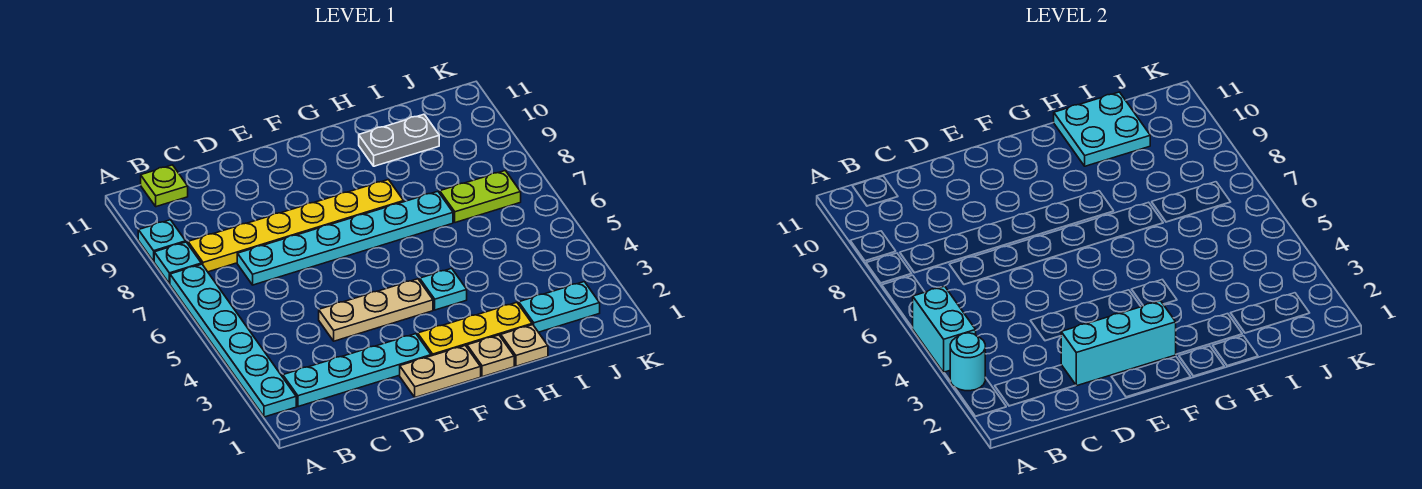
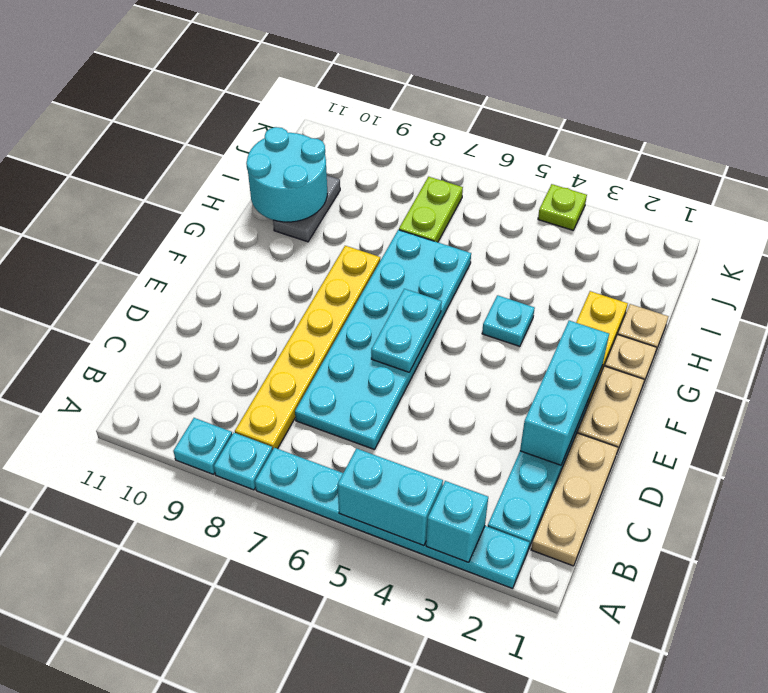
cyan 1x1 round brick [950,333,985,391] -> cyan 1x1 brick [426,481,488,562]
lime 1x1 plate [141,165,188,207] -> lime 1x1 plate moved to [538,184,587,230]
cyan 1x6 plate [237,191,453,285] -> cyan 2x6 plate [295,230,471,450]
tan 1x3 plate [319,279,433,341] -> tan 1x3 plate moved to [531,433,618,566]
cyan 2x2 plate [1054,92,1150,166] -> cyan 2x2 round brick [246,127,327,222]
cyan 1x2 plate [519,282,600,332] -> cyan 1x2 plate moved to [371,289,442,372]

